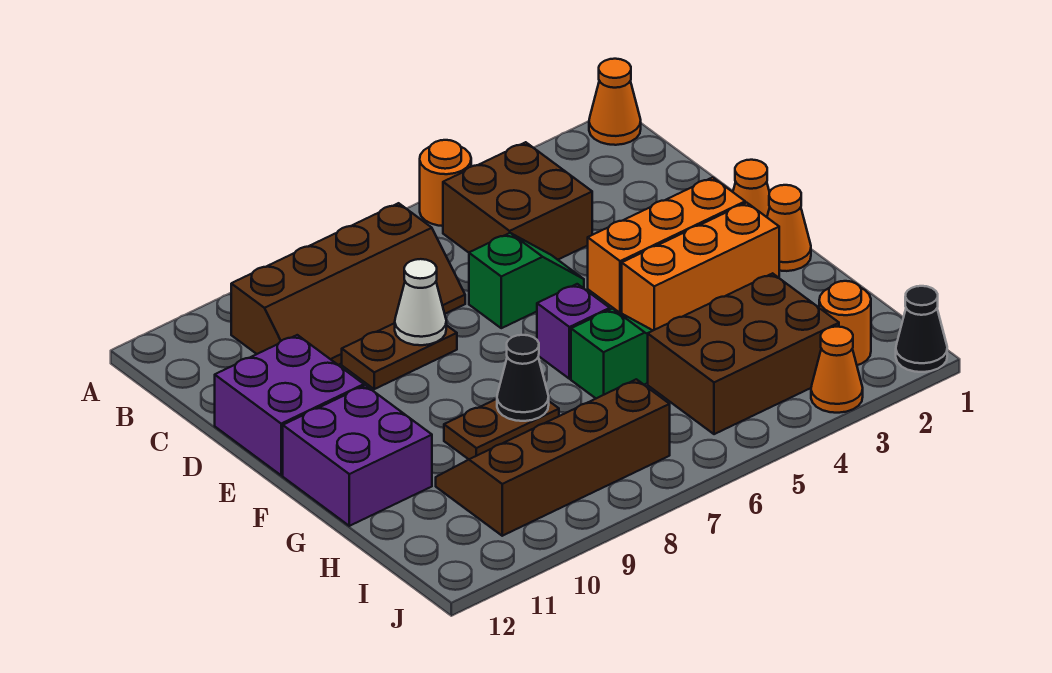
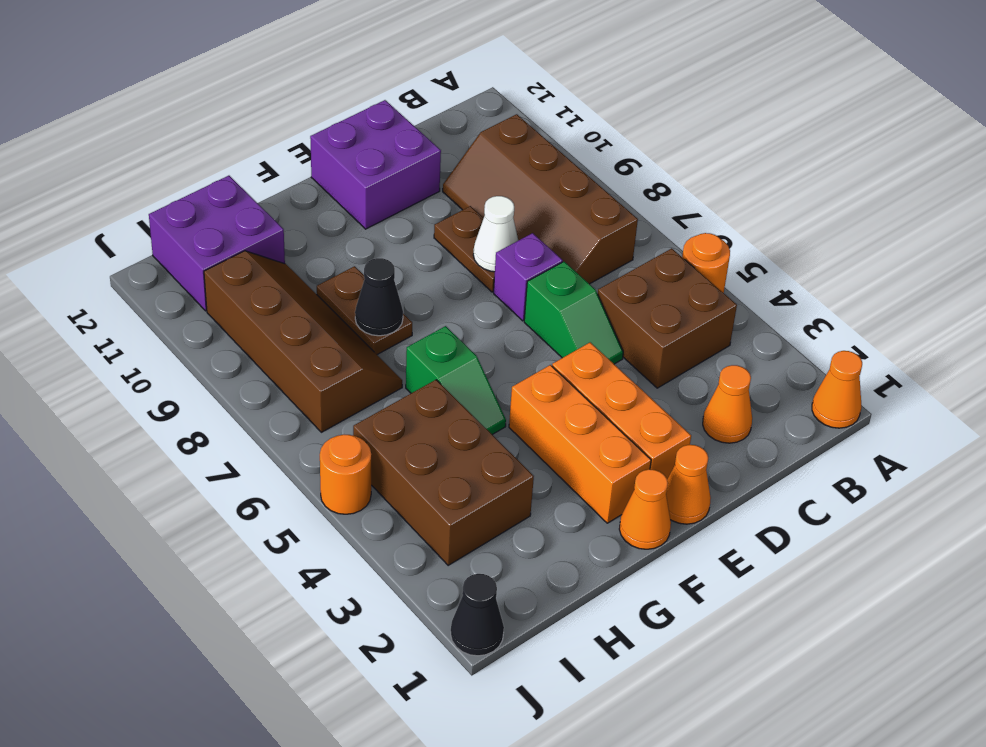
purple 1x1 brick [537,284,610,379] -> purple 1x1 brick moved to [494,233,563,321]
purple 2x2 brick [283,385,432,526] -> purple 2x2 brick moved to [149,176,285,311]
orange 1x1 round brick [819,281,871,365] -> orange 1x1 round brick moved to [320,435,371,514]
orange 1x1 cone [811,327,863,413] -> orange 1x1 cone moved to [703,365,752,443]

